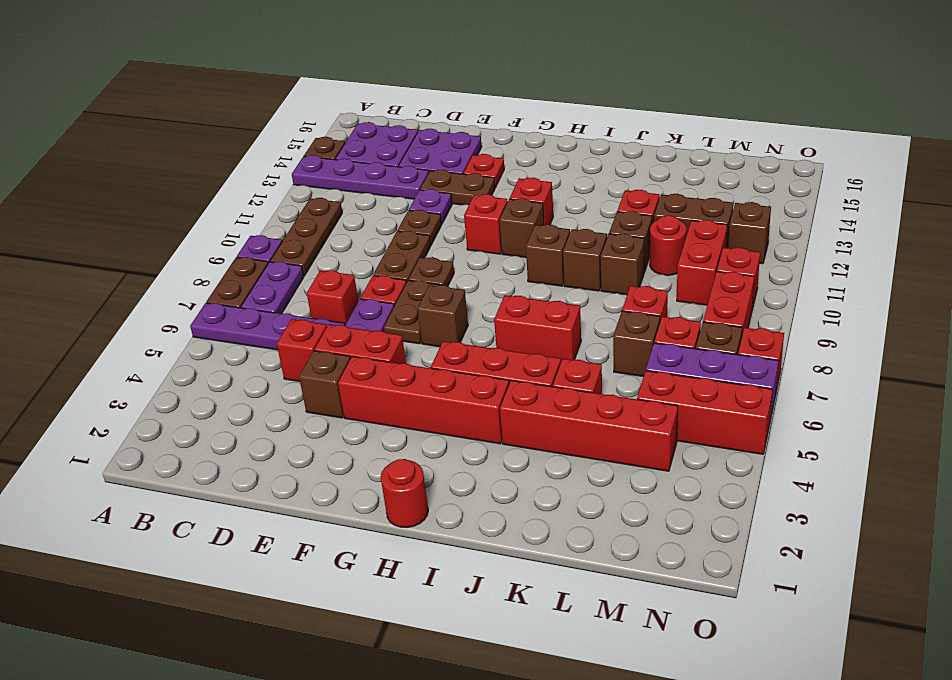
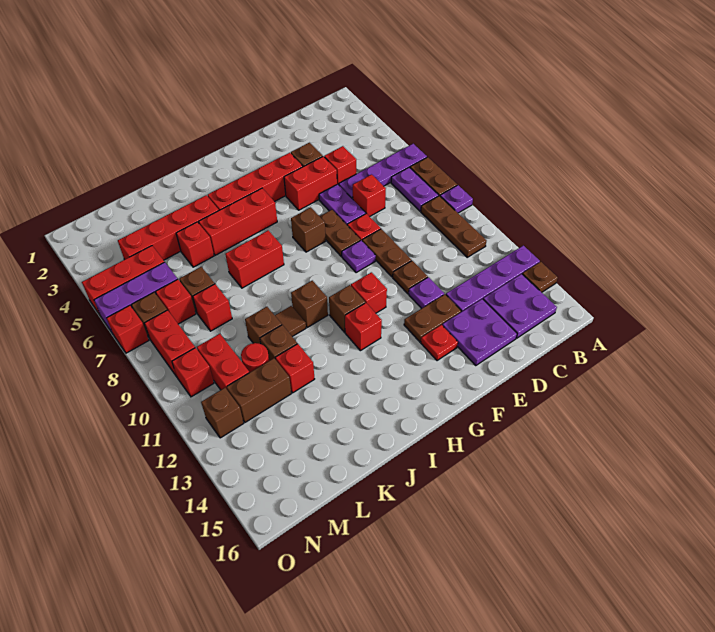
brown 1x1 plate [409,257,454,286] -> purple 1x1 plate [342,240,376,273]
red 1x1 round brick [381,459,428,528] -> none
brown 1x1 brick [563,229,607,291] -> brown 1x1 tile [275,306,306,337]

